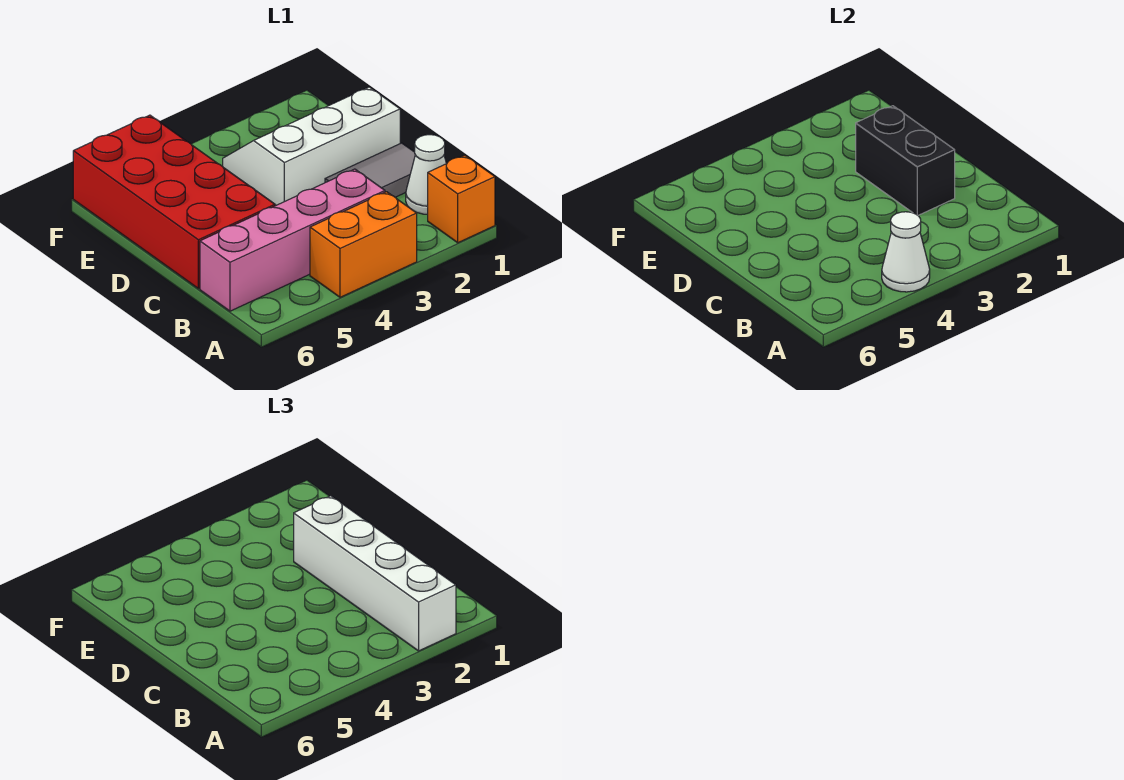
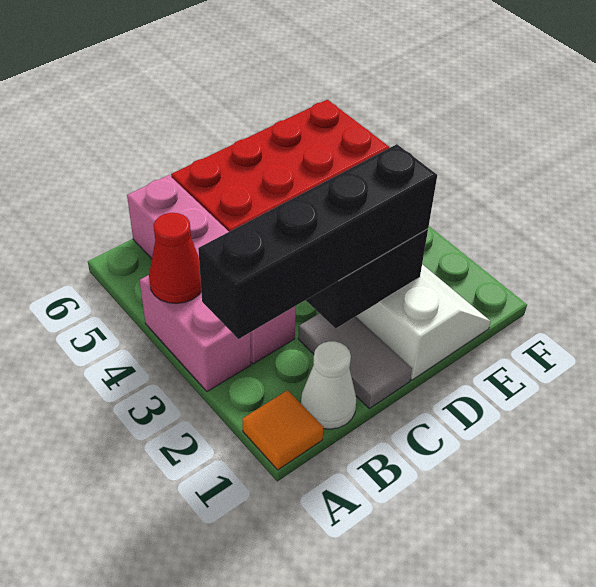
orange 1x1 brick [428,155,495,243] -> orange 1x1 tile [243,390,323,470]
white 1x4 brick [294,496,456,651] -> black 1x4 brick [198,144,437,339]
orange 1x2 brick [310,192,417,297] -> pink 1x2 brick [140,275,251,391]
white 1x1 cone [882,212,930,292] -> red 1x1 cone [149,213,201,304]

